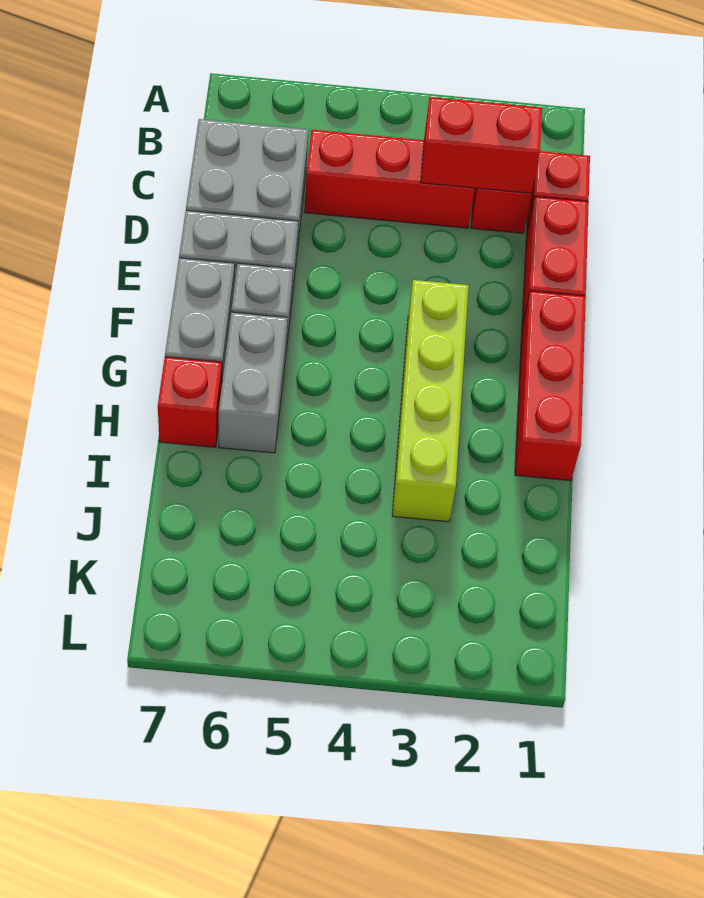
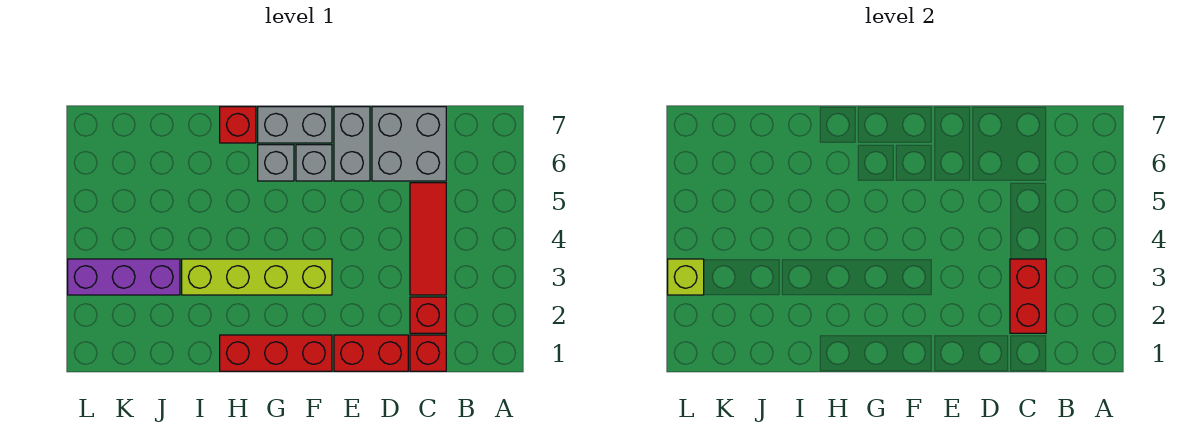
red 1x3 brick [304,130,475,228] -> red 1x3 tile [410,183,446,295]
grey 1x2 brick [219,312,288,453] -> grey 1x1 brick [258,145,294,181]
none -> purple 1x3 brick [68,259,180,295]
none -> lime 1x1 brick [668,259,704,295]

